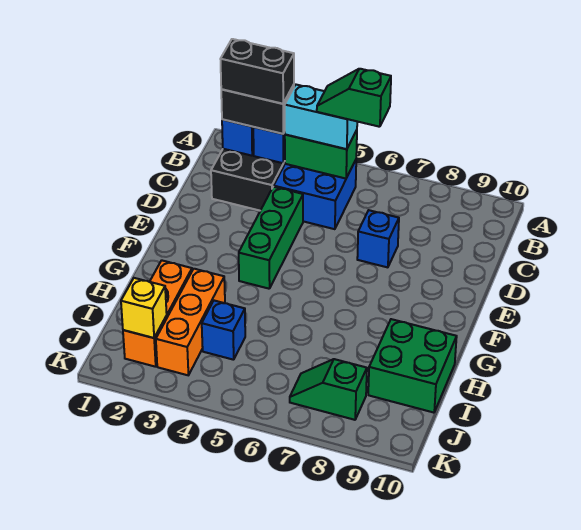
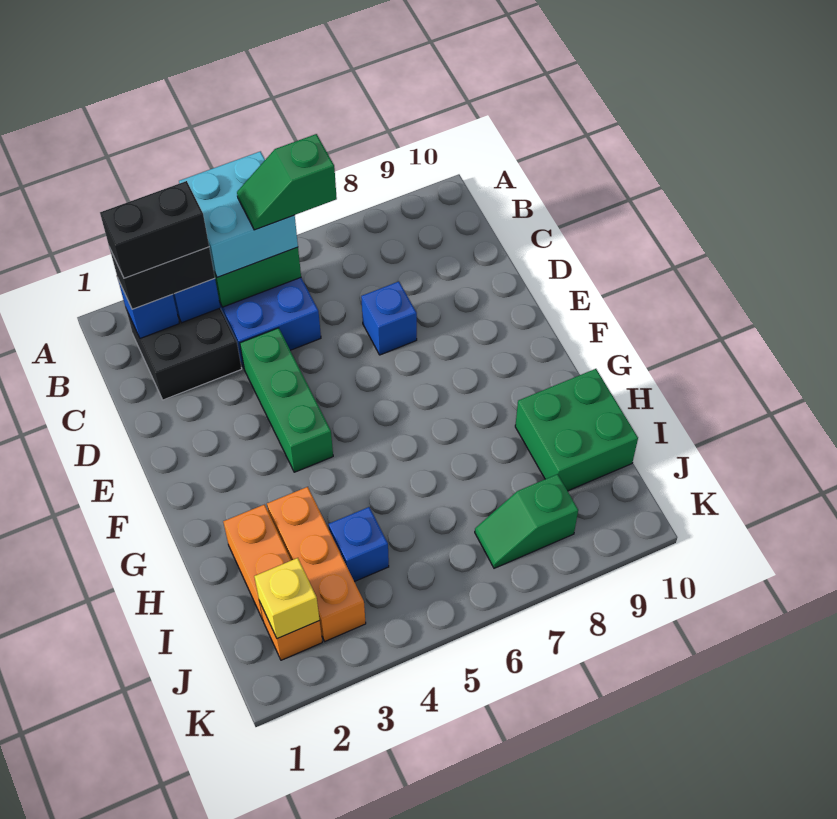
cyan 1x2 brick [285,85,357,149] -> cyan 2x2 brick [179,151,298,277]

